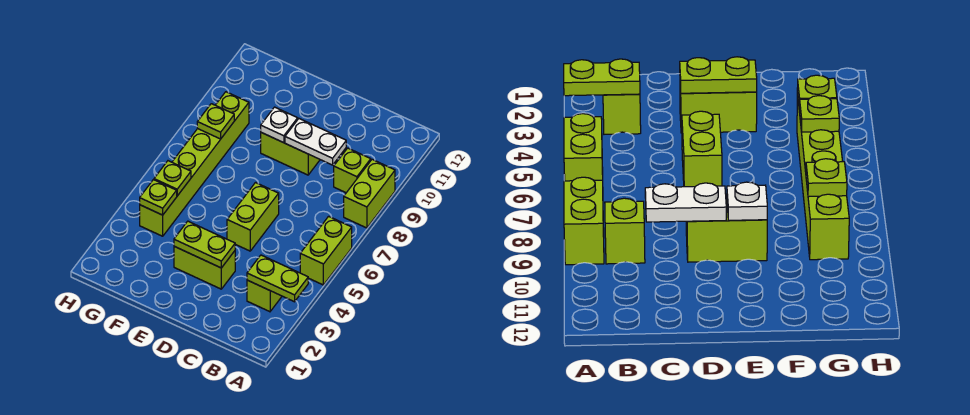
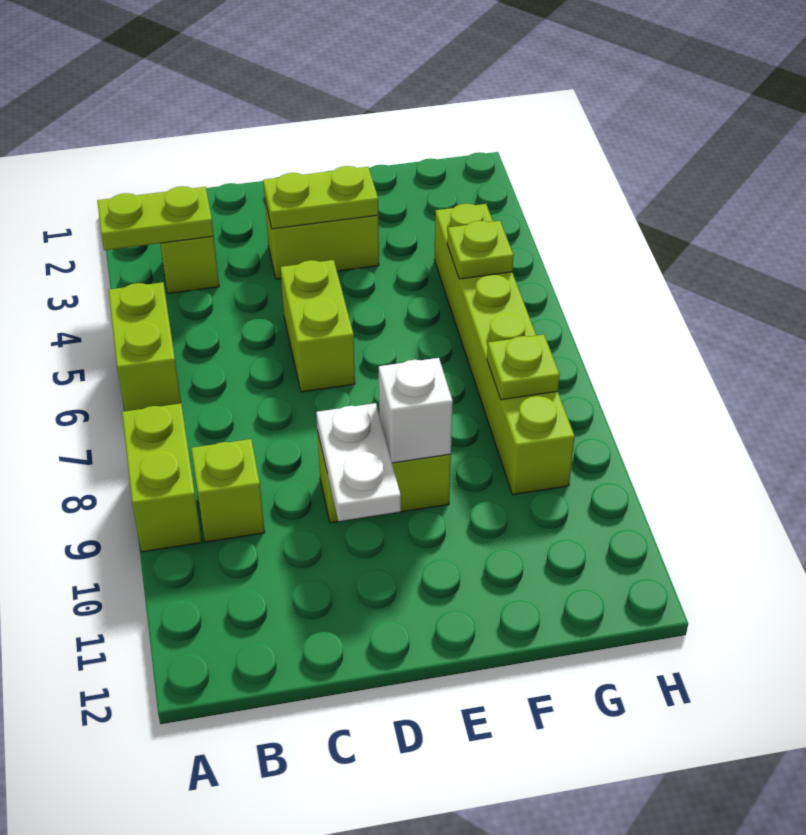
white 1x2 plate [285,119,346,165] -> white 1x2 plate turned to [316,403,401,522]
white 1x1 plate [261,107,298,143] -> white 1x1 brick [379,358,453,463]
lime 1x1 plate [140,180,177,215] -> none

